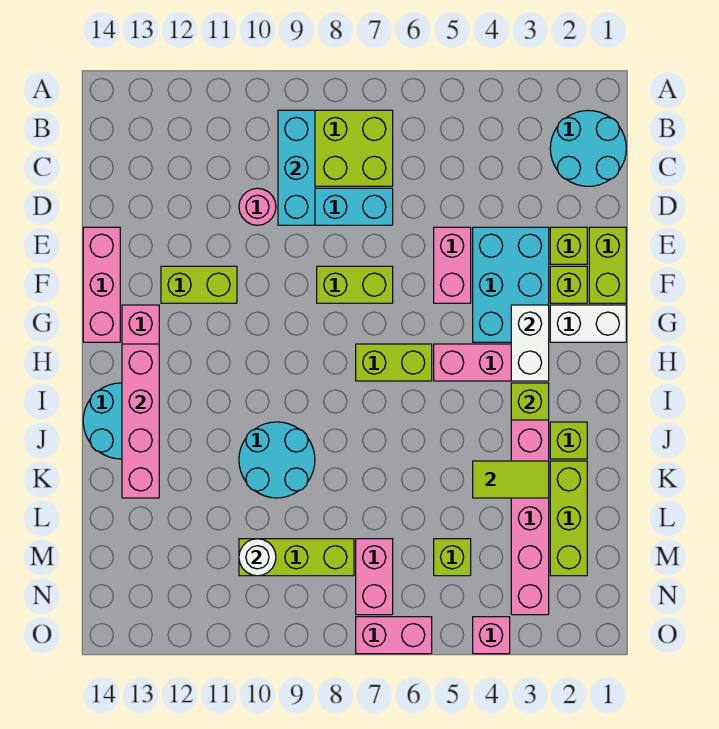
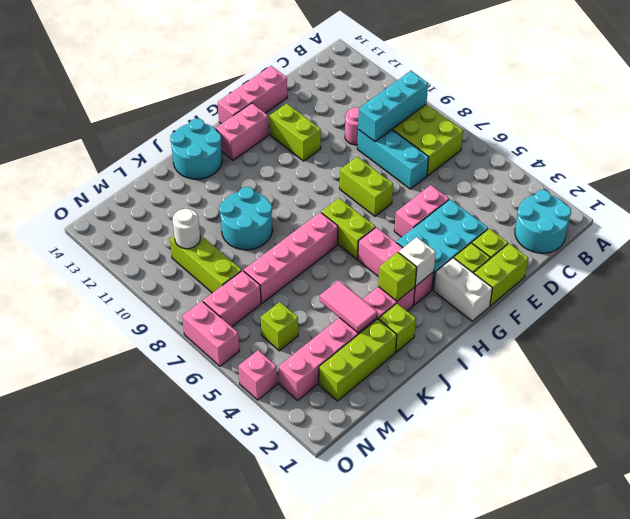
white 1x2 brick [511,305,549,381] -> white 1x1 brick [398,237,436,286]
pink 1x4 brick [122,344,159,498] -> pink 1x4 brick moved to [244,212,338,303]
lime 1x2 tile [473,461,549,498] -> pink 1x2 tile [320,280,377,333]

